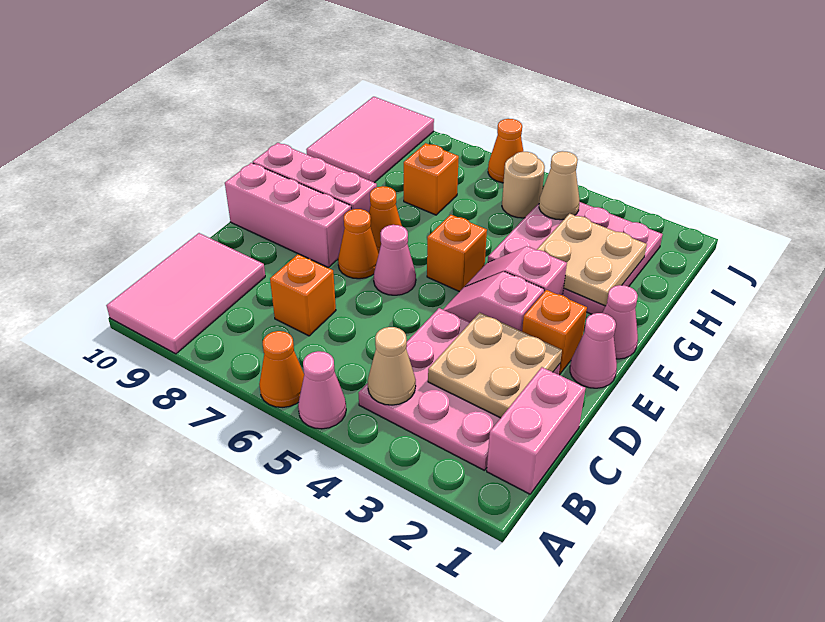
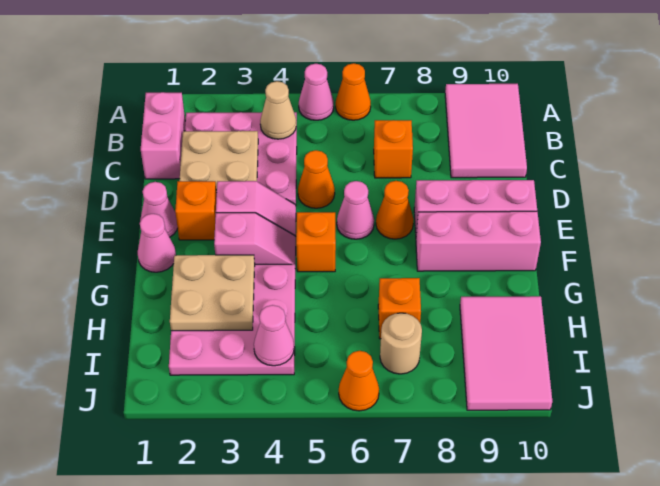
orange 1x1 cone [369,186,402,254] -> orange 1x1 cone moved to [298,150,335,208]
tan 1x1 cone [539,151,580,220] -> pink 1x1 cone [254,305,294,366]
tan 1x1 round brick [502,152,545,218] -> tan 1x1 round brick moved to [380,313,422,374]

